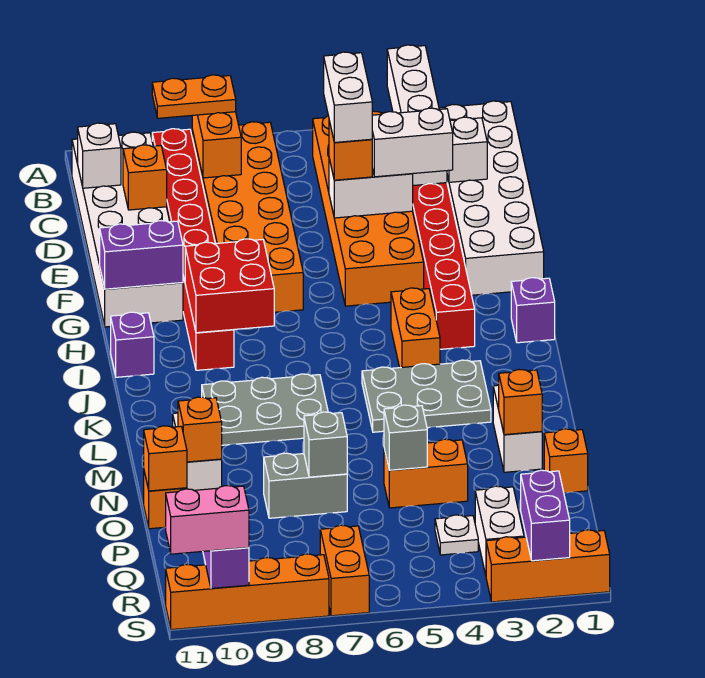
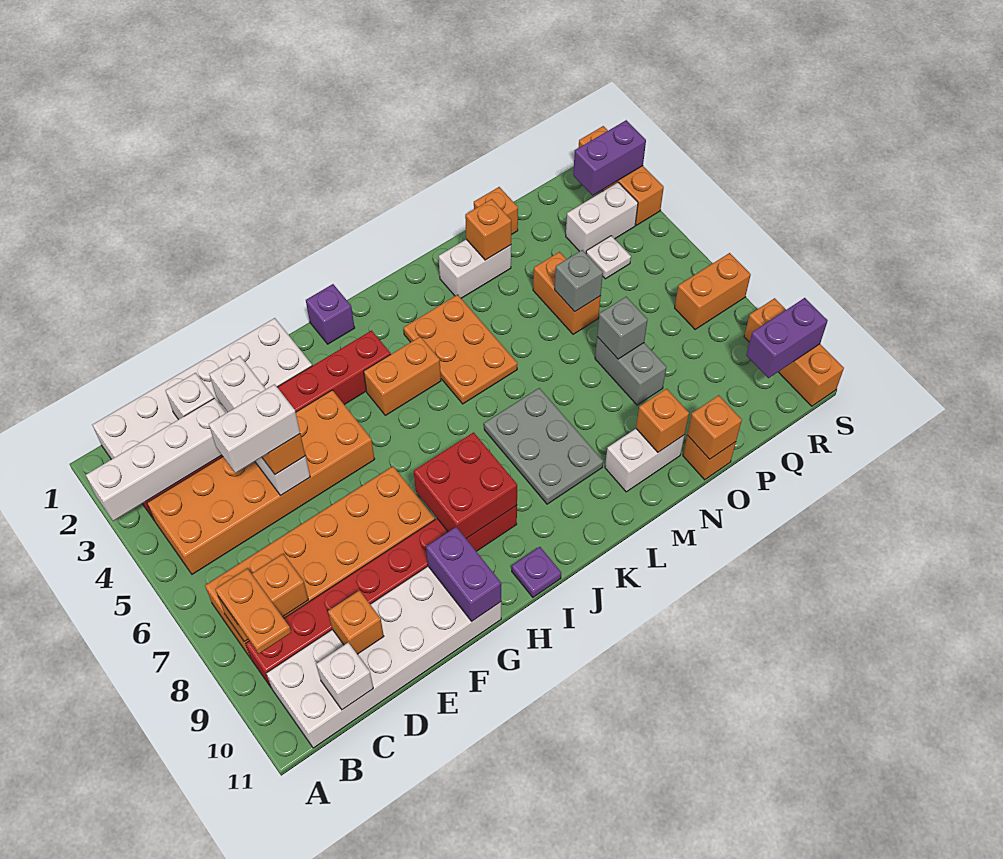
purple 1x1 brick [111,312,154,377] -> purple 1x1 plate [512,547,561,597]
grey 2x3 plate [362,360,491,432] -> orange 2x3 plate [403,295,517,404]
orange 1x4 brick [166,554,329,630] -> orange 1x3 brick [744,298,844,406]
pink 1x2 brick [166,486,249,554] -> none

